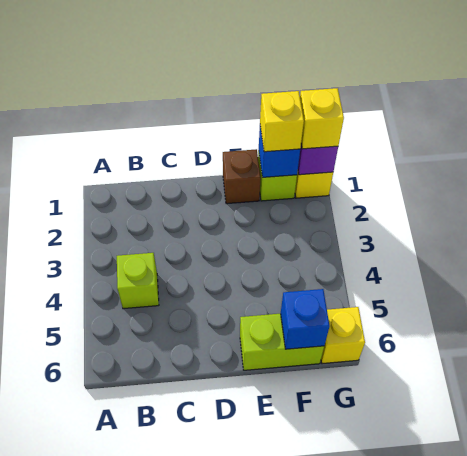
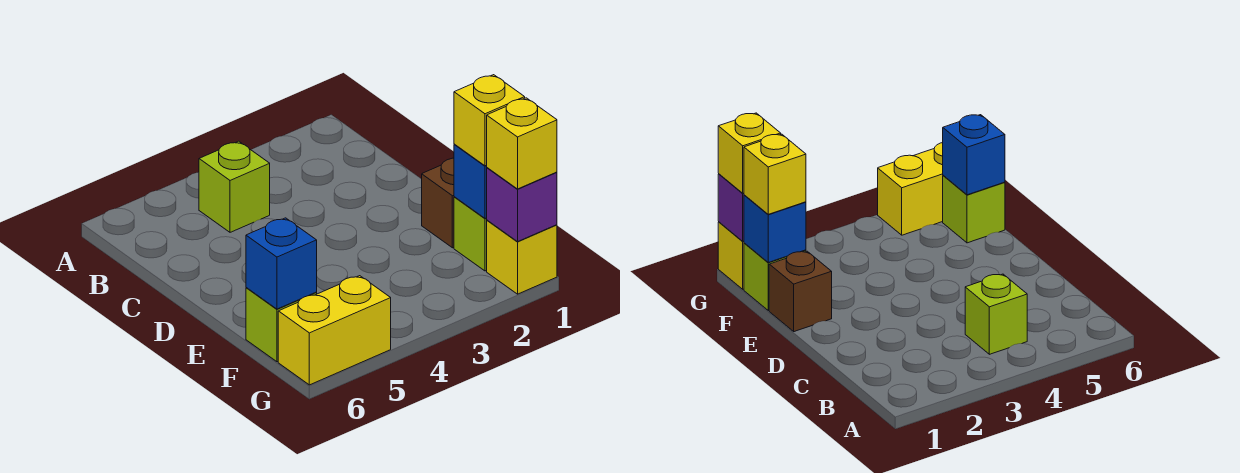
lime 1x2 brick [240,314,324,370] -> lime 1x1 brick [246,288,317,362]
yellow 1x1 brick [321,307,365,364] -> yellow 1x2 brick [278,276,391,385]

